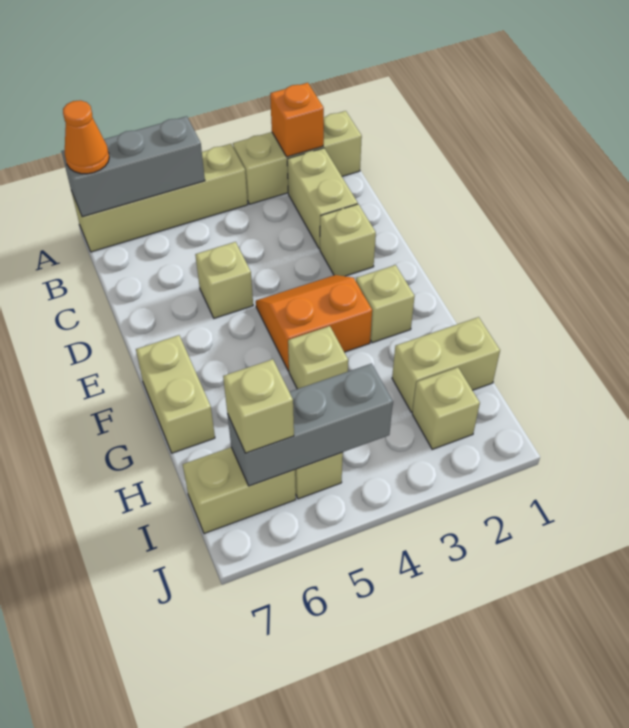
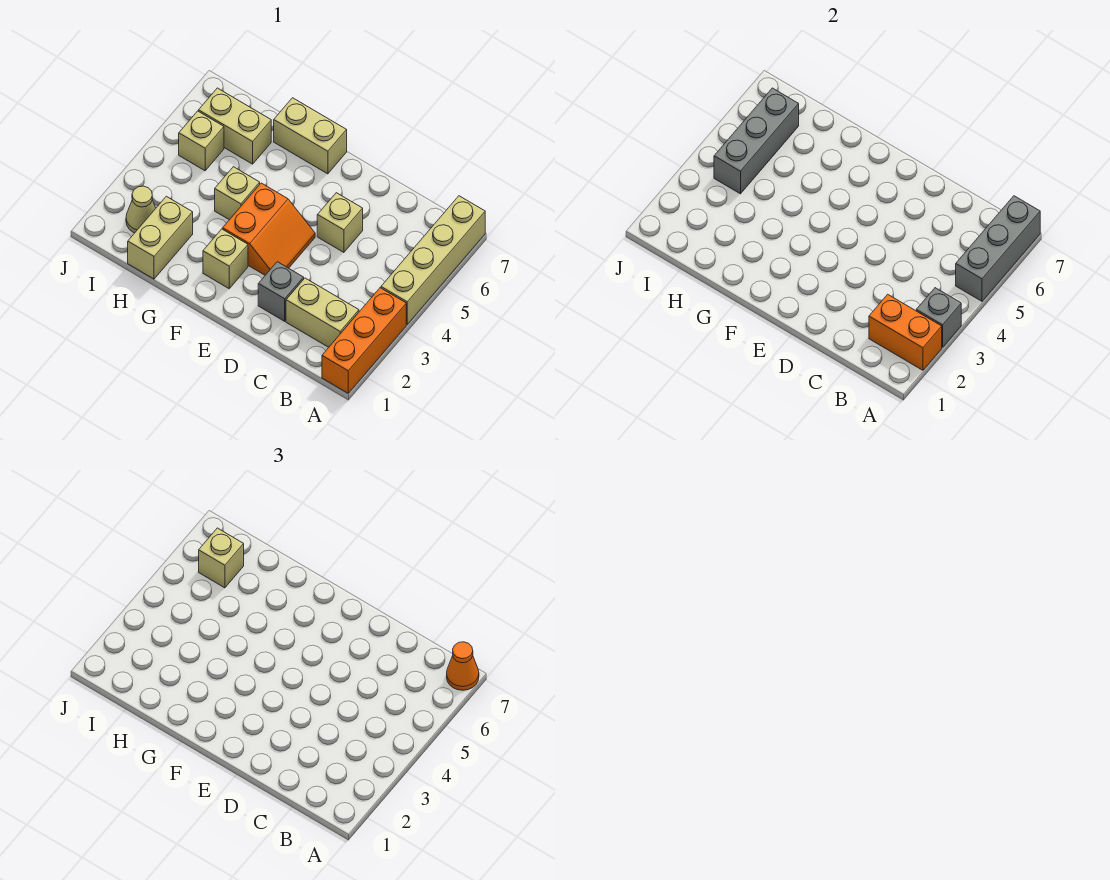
tan 1x3 brick [233,111,362,204] -> orange 1x3 brick [322,288,406,393]
orange 1x1 brick [270,83,324,157] -> orange 1x2 brick [869,294,942,370]
none -> grey 1x1 brick [916,288,961,347]
tan 1x1 brick [320,204,376,276] -> grey 1x1 brick [258,262,304,321]
tan 1x1 brick [412,367,480,449] -> tan 1x1 cone [126,186,156,233]
tan 1x2 brick [183,447,296,534] -> tan 1x2 brick turned to [199,88,271,164]

